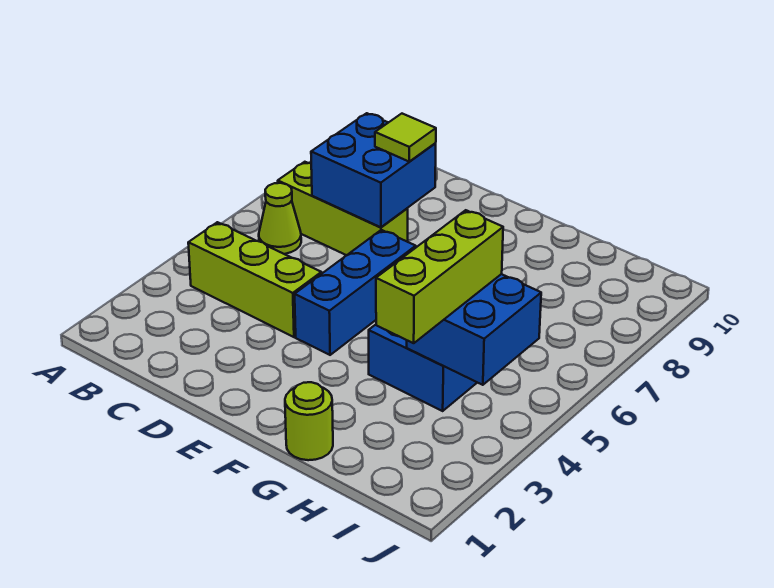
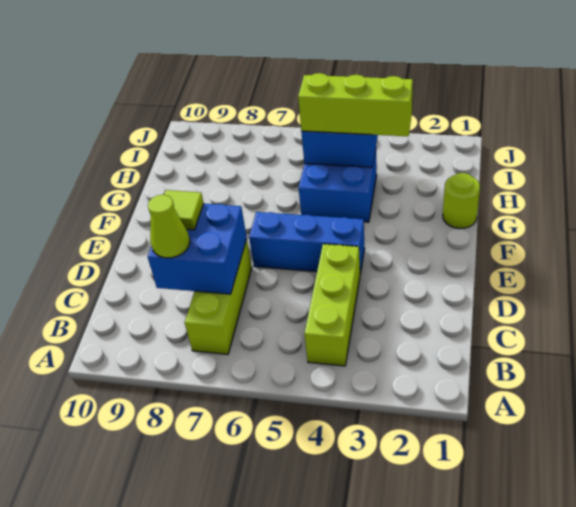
lime 1x1 cone [259,183,301,254] -> lime 1x1 cone moved to [148,195,190,258]

